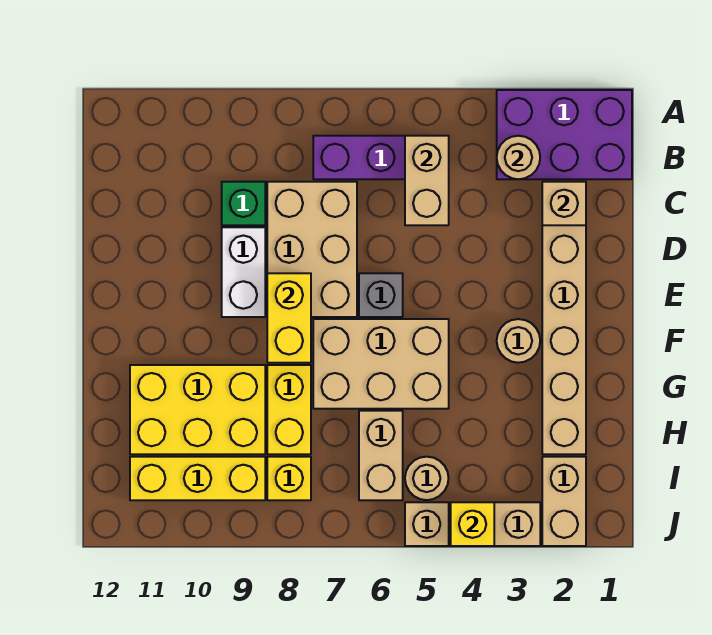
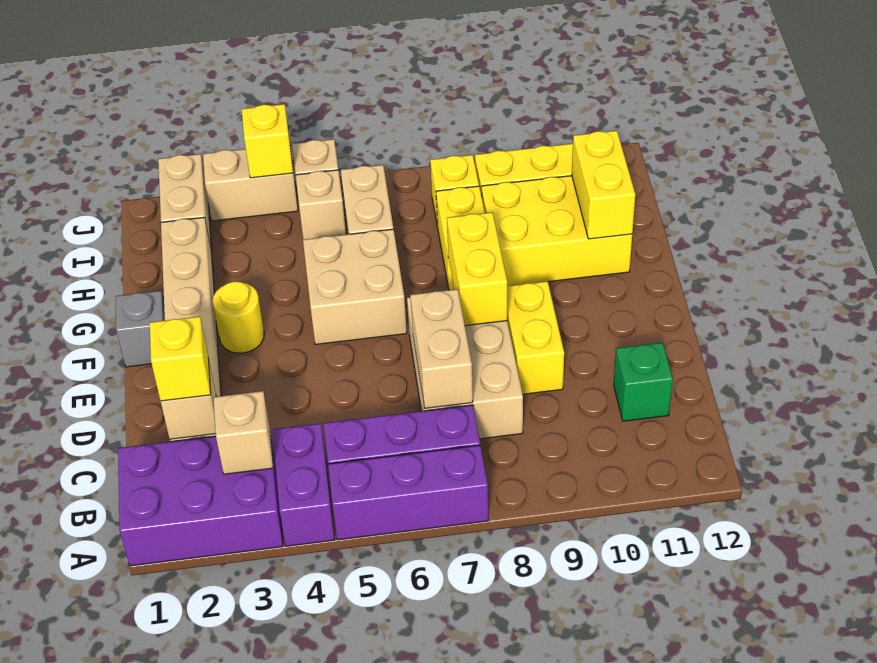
none -> purple 1x2 brick [273,423,335,546]
none -> purple 1x3 brick [328,445,488,540]
tan 1x1 round brick [497,136,540,179] -> tan 1x1 brick [213,391,273,474]
tan 1x2 brick [405,136,449,225] -> tan 1x2 brick moved to [410,289,473,408]
none -> yellow 1x1 brick [150,316,211,401]
green 1x1 brick [222,182,265,225] -> green 1x1 brick moved to [614,343,673,421]
white 1x2 brick [222,227,265,317] -> yellow 1x2 brick [507,281,564,394]
grey 1x1 brick [359,273,403,317] -> grey 1x1 brick moved to [116,291,165,367]
tan 1x1 round brick [497,319,540,363] -> yellow 1x1 round brick [213,282,264,353]
tan 2x3 brick [313,319,449,409] -> tan 2x2 brick [303,229,407,344]
none -> yellow 1x2 brick [572,131,635,239]
tan 1x1 round brick [405,457,449,500] -> tan 1x1 brick [296,170,346,240]

